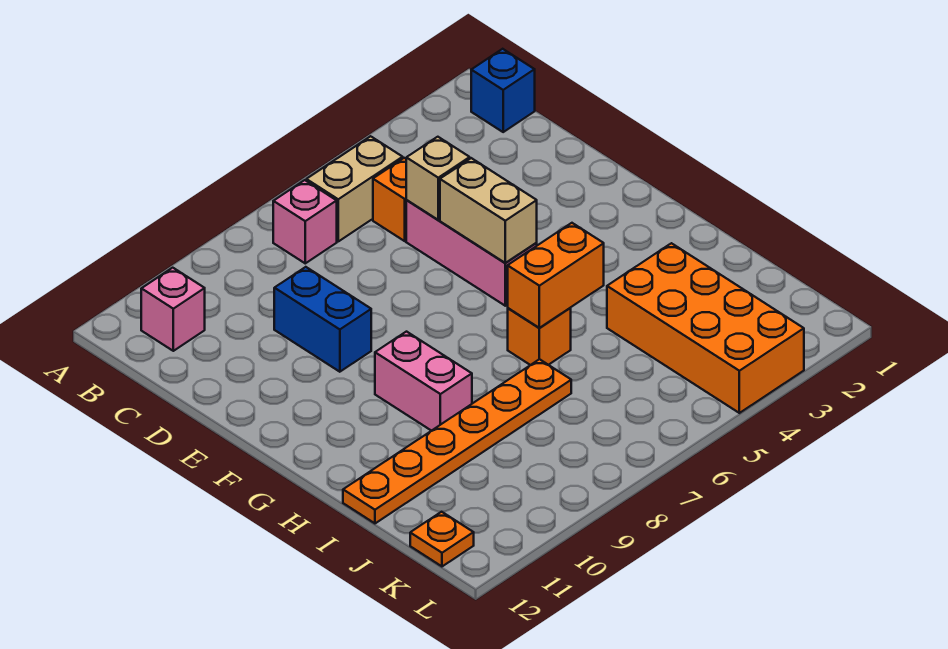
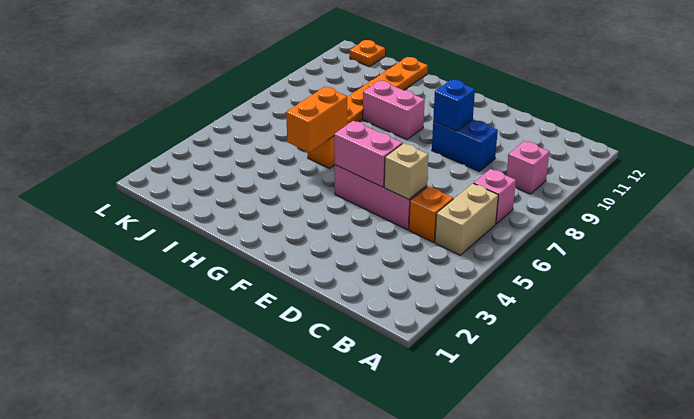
blue 1x1 brick [471,49,535,132] -> blue 1x1 brick moved to [433,79,475,131]
pink 1x1 brick [141,268,205,351] -> pink 1x1 brick moved to [507,141,549,194]
tan 1x2 brick [440,158,537,263] -> pink 1x2 brick [334,121,402,187]
orange 2x4 brick [607,243,804,413] -> none

